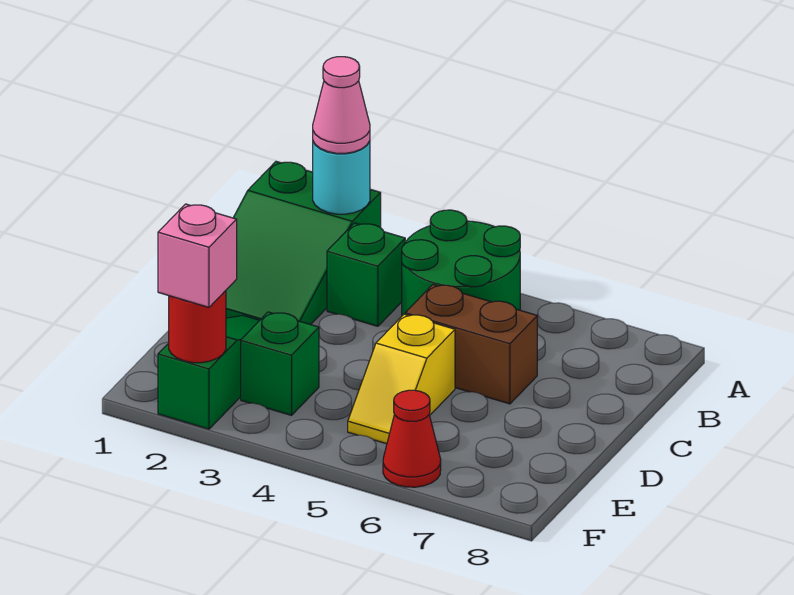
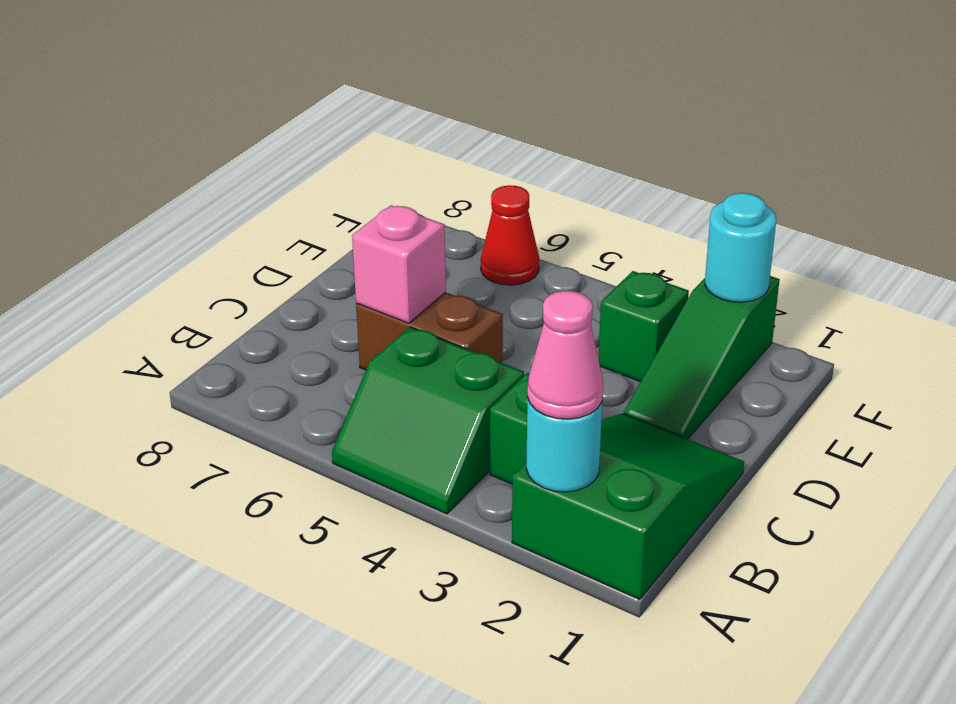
green 2x2 round brick [402,210,520,316] -> green 2x2 slope [332,327,524,514]
yellow 1x2 slope [348,314,455,444] -> none
red 1x1 round brick [169,291,226,363] -> cyan 1x1 round brick [705,193,776,302]
pink 1x1 brick [158,204,237,307] -> pink 1x1 brick moved to [352,205,446,323]

